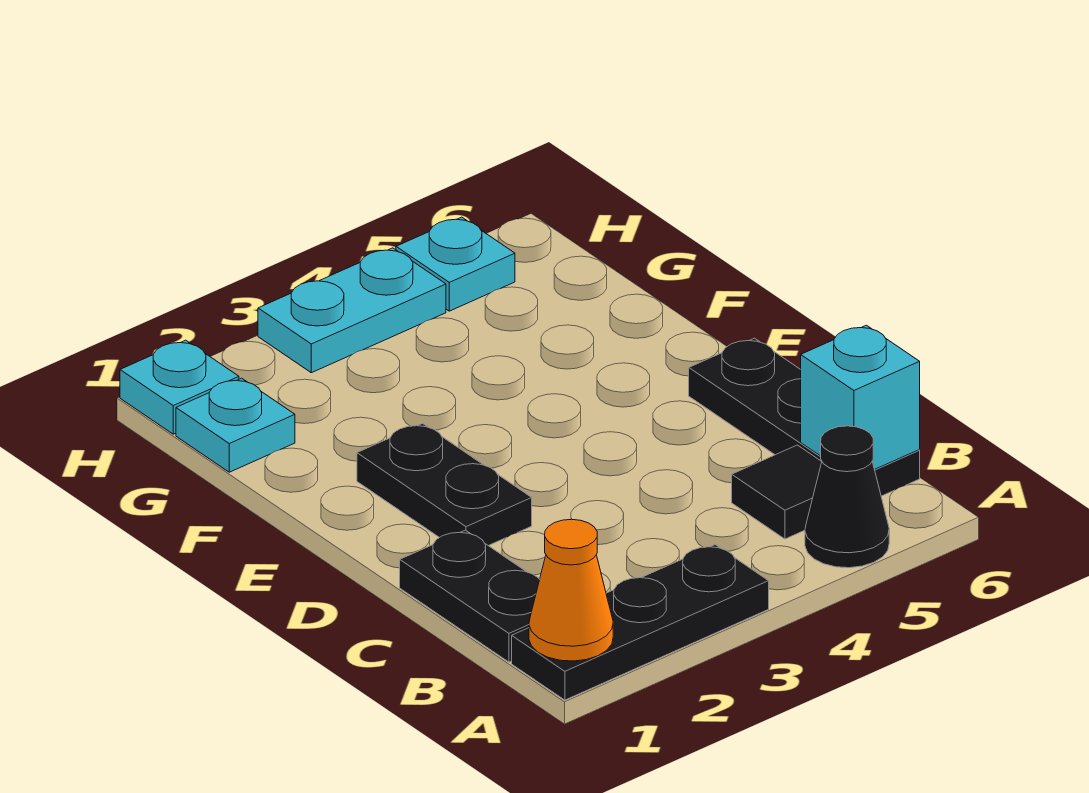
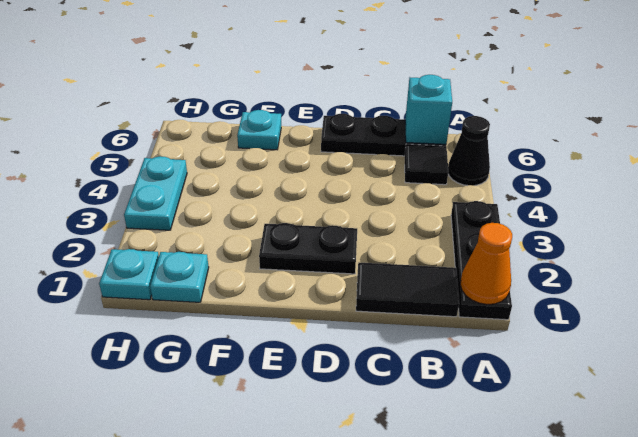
black 1x2 plate [400,530,540,662] -> black 1x2 tile [356,262,459,317]
cyan 1x1 plate [396,217,515,311] -> cyan 1x1 plate moved to [237,110,281,150]

